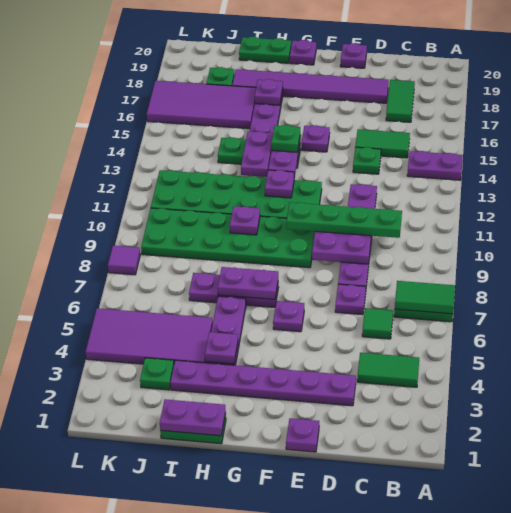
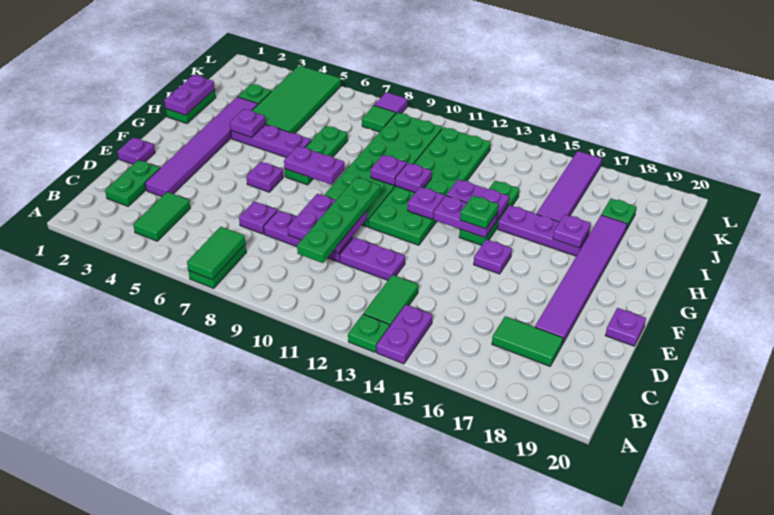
green 1x1 tile [362,308,393,339] -> green 1x1 tile moved to [362,106,396,132]
green 1x2 tile [355,129,410,158] -> green 1x2 tile moved to [364,275,418,325]
purple 1x6 plate [170,360,356,406] -> purple 1x6 tile [145,97,258,197]
green 1x1 plate [353,147,381,174] -> green 1x1 plate moved to [348,314,390,352]
purple 1x3 plate [189,273,278,307] -> green 1x3 plate [285,126,348,185]
purple 1x2 plate [218,267,278,299] -> purple 1x2 plate turned to [284,146,344,184]
purple 1x1 plate [290,40,316,65] -> purple 1x1 plate moved to [395,163,431,193]
green 1x2 plate [239,37,291,63] -> green 1x2 plate moved to [105,160,160,206]
purple 2x4 tile [86,308,213,364] -> green 2x4 tile [252,66,341,133]
purple 2x4 tile [147,81,256,129] -> purple 1x4 tile [537,151,602,222]

